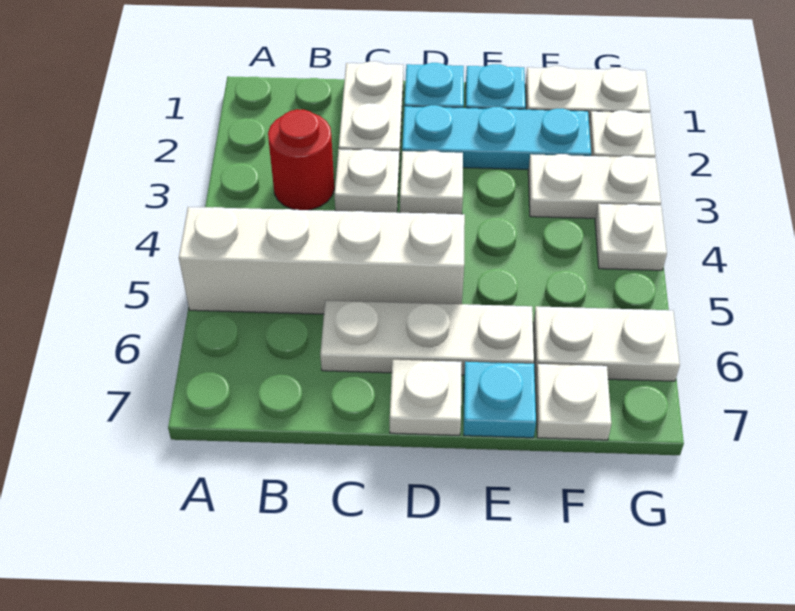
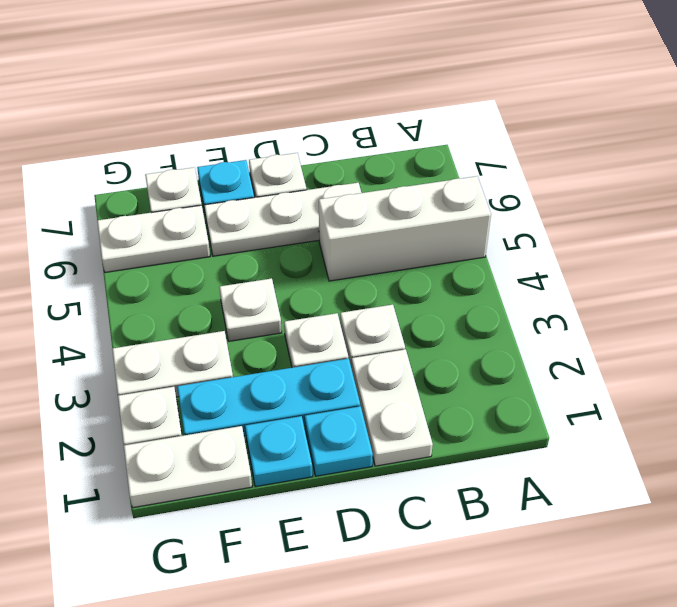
white 1x4 brick [179,207,465,314] -> white 1x3 brick [319,176,491,281]
red 1x1 round brick [268,109,334,210] -> none
white 1x1 plate [595,204,667,270] -> white 1x1 plate moved to [219,278,282,341]

